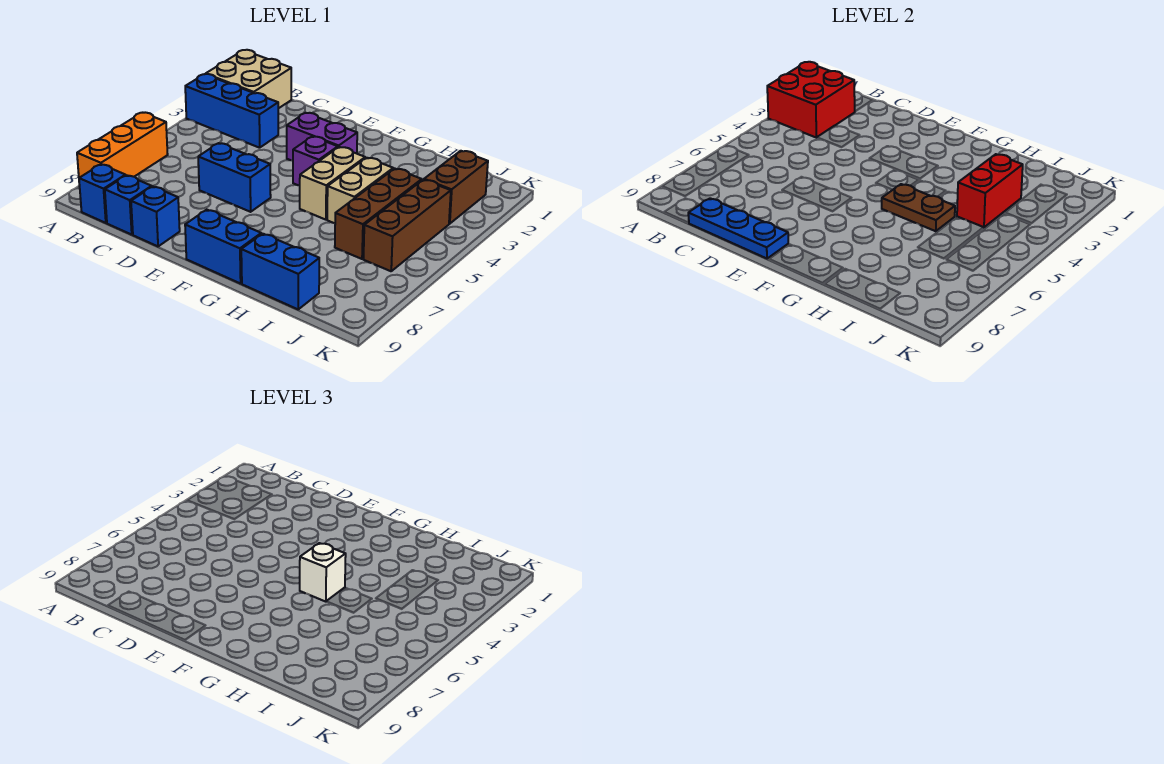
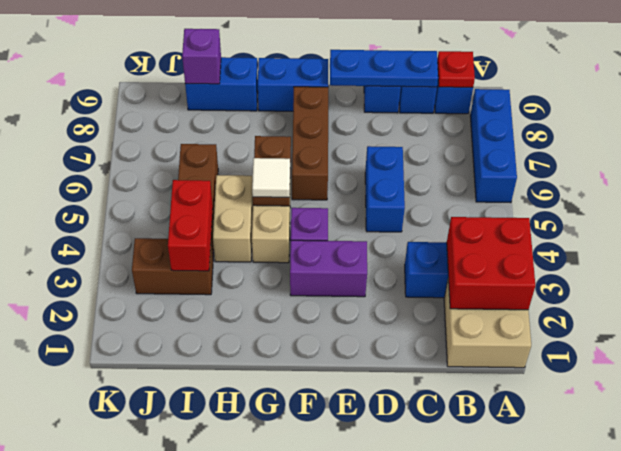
orange 1x3 brick [77,112,168,186] -> blue 1x3 brick [470,89,517,203]
none -> red 1x1 plate [437,51,475,87]
blue 1x2 brick [198,143,271,212] -> blue 1x2 brick turned to [365,146,405,232]
brown 1x2 plate [882,184,955,231] -> brown 1x2 plate turned to [253,136,291,206]
white 1x1 brick [300,543,346,602] -> white 1x1 tile [252,158,290,197]
none -> purple 1x1 brick [182,29,221,84]
brown 1x2 brick [424,151,488,224] -> brown 1x2 brick turned to [132,238,213,295]
brown 1x3 brick [363,180,451,271] -> brown 1x3 brick moved to [292,87,328,200]

